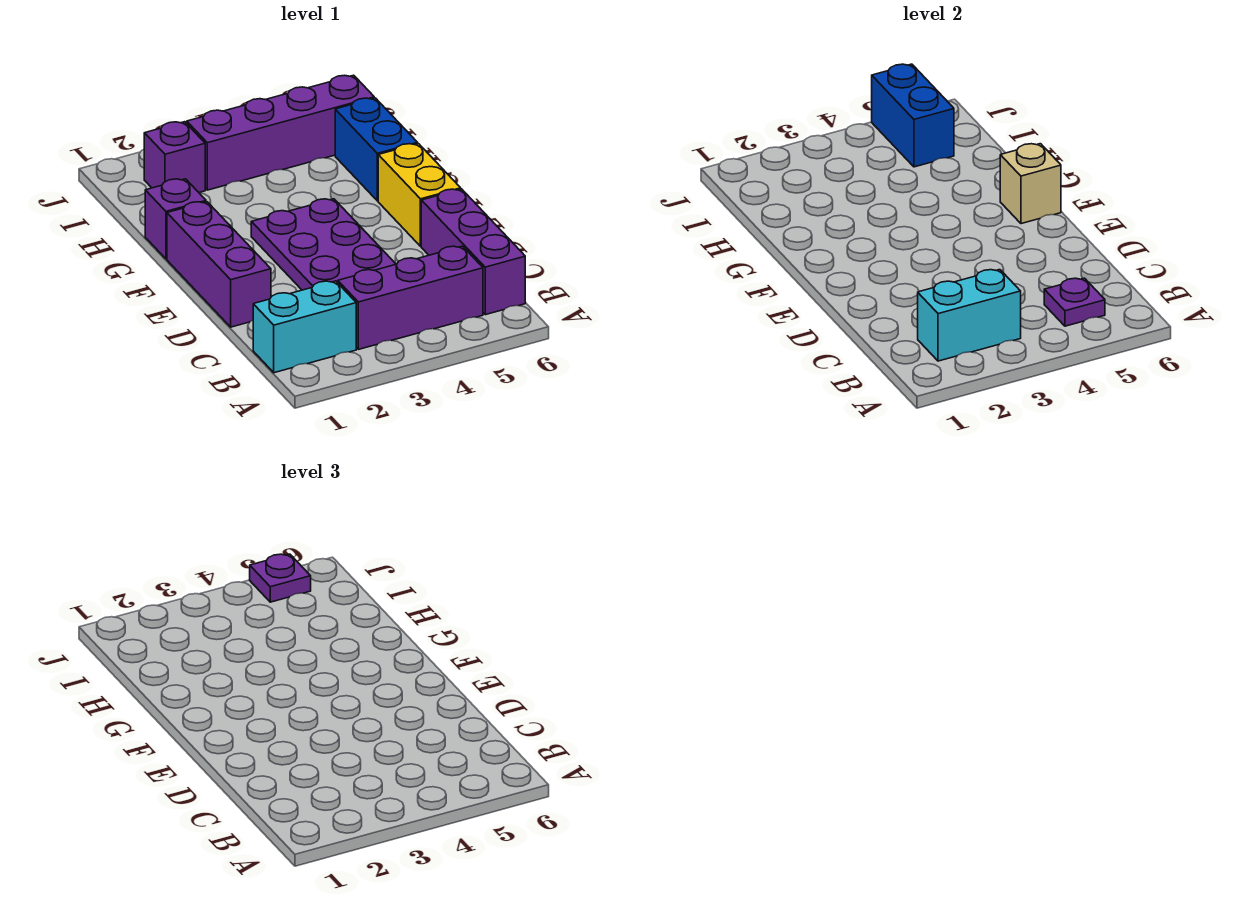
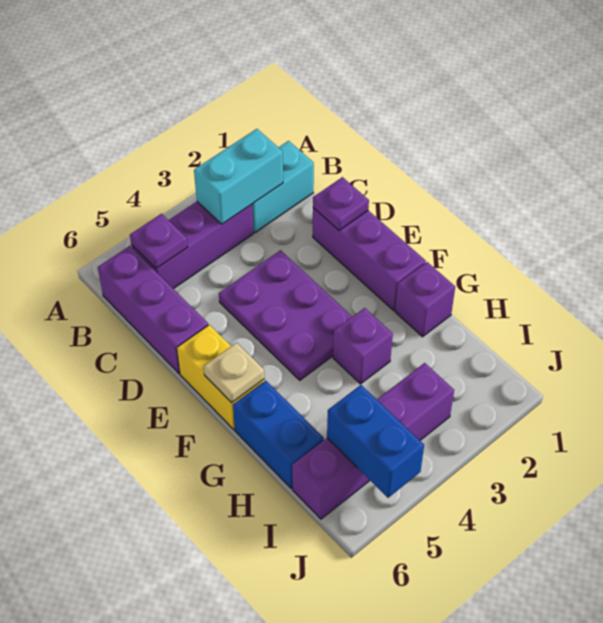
tan 1x1 brick [1000,144,1061,224] -> tan 1x1 plate [204,343,264,403]
purple 1x1 brick [144,122,205,192] -> purple 1x1 brick moved to [333,308,393,384]
purple 1x1 plate [250,554,311,602] -> purple 1x1 plate moved to [313,177,369,230]

